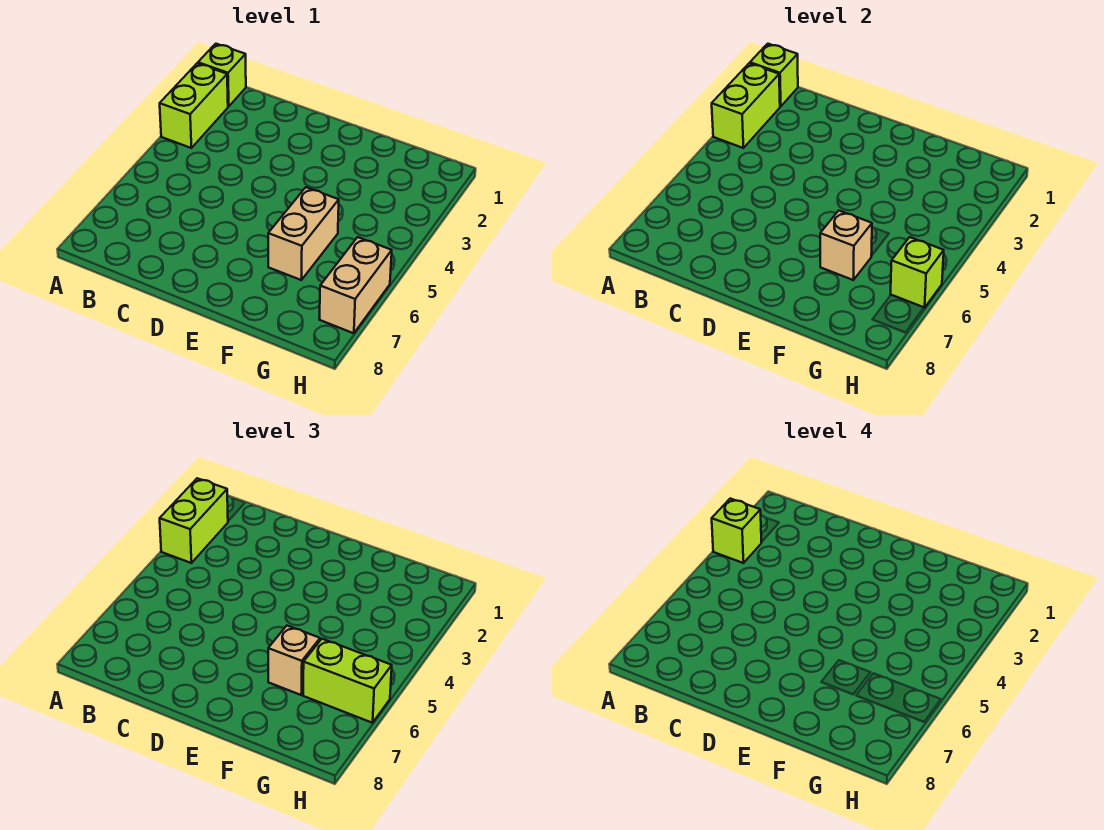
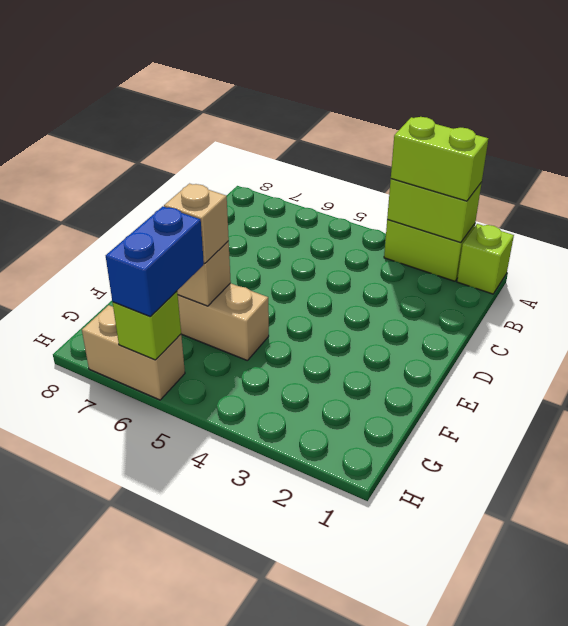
lime 1x1 brick [750,44,798,106] -> none
lime 1x1 brick [712,499,761,563] -> none
lime 1x2 brick [303,639,392,723] -> blue 1x2 brick [106,206,204,316]

